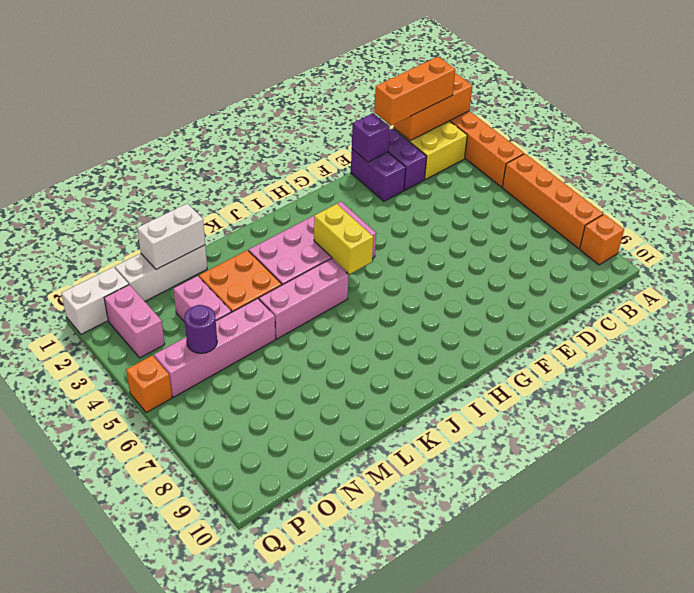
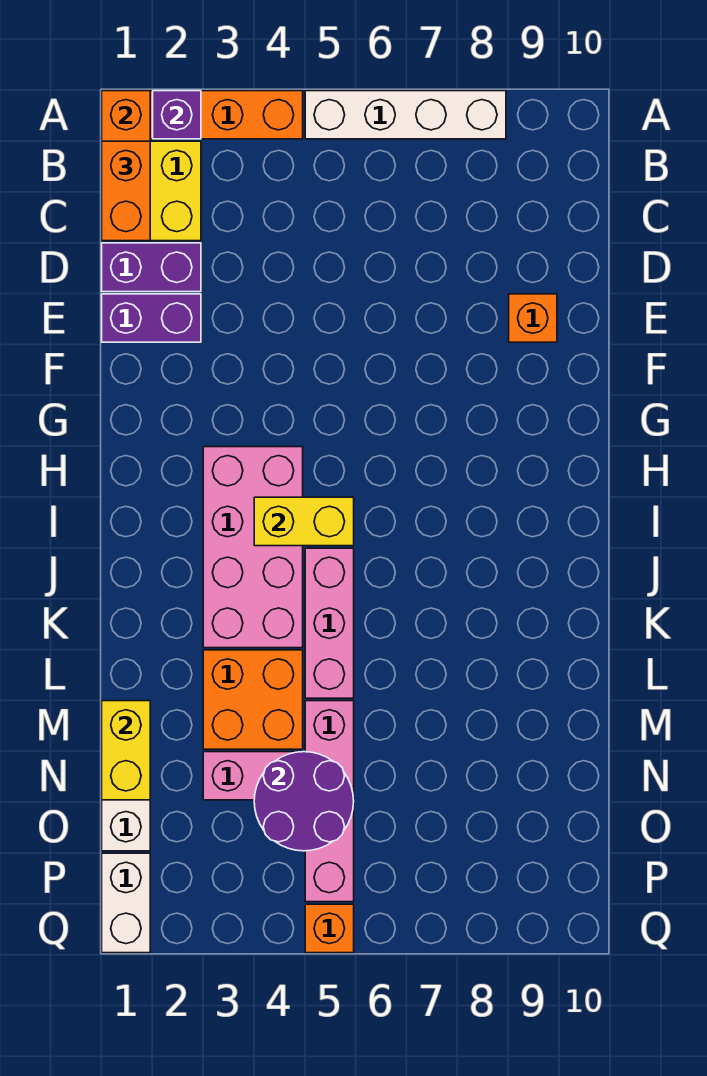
orange 1x4 brick [502,154,603,248] -> white 1x4 brick [305,91,506,139]
orange 1x1 brick [580,214,624,265] -> orange 1x1 brick moved to [509,294,557,342]
orange 1x3 brick [374,57,455,126] -> orange 1x2 brick [102,141,150,241]
purple 1x1 brick [352,113,390,162] -> purple 1x1 brick moved to [153,91,201,139]
white 1x2 brick [137,203,205,269] -> yellow 1x2 brick [102,701,150,800]
purple 1x1 round brick [184,305,217,353] -> purple 2x2 round brick [254,752,354,851]
pink 1x2 brick [104,285,165,358] -> none

